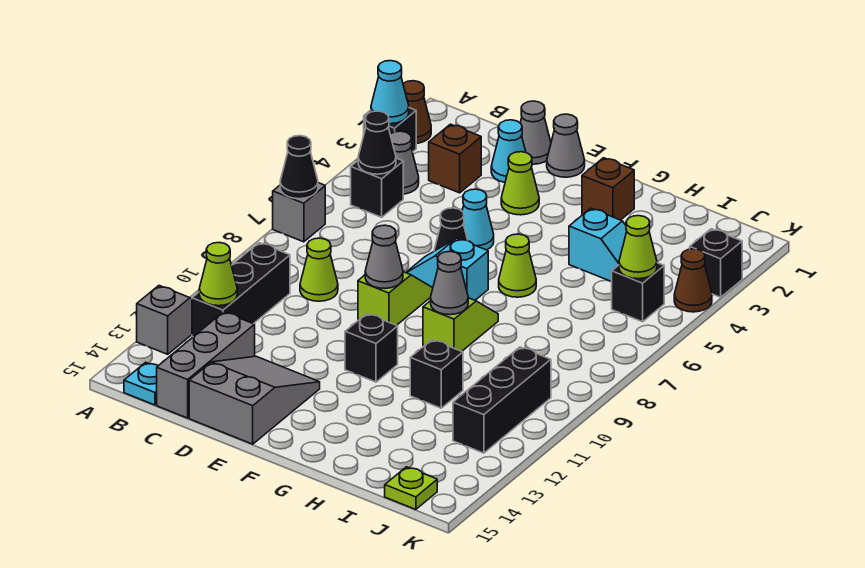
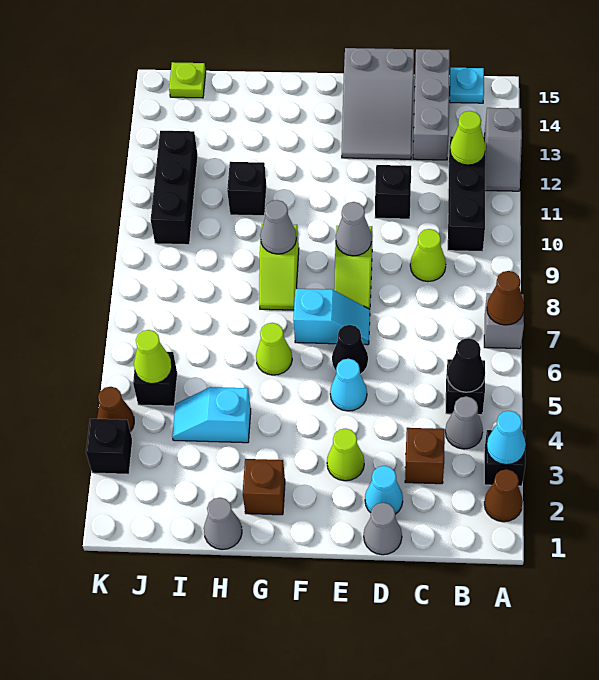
black 1x1 cone [280,136,318,199] -> brown 1x1 cone [487,271,524,325]
grey 1x1 cone [547,114,585,177] -> grey 1x1 cone moved to [204,498,242,549]
black 1x1 brick [345,314,398,382] -> black 1x1 brick moved to [375,165,411,219]

